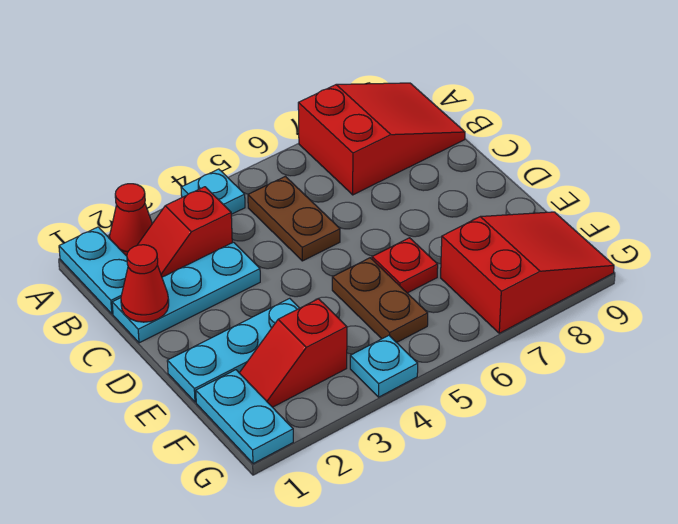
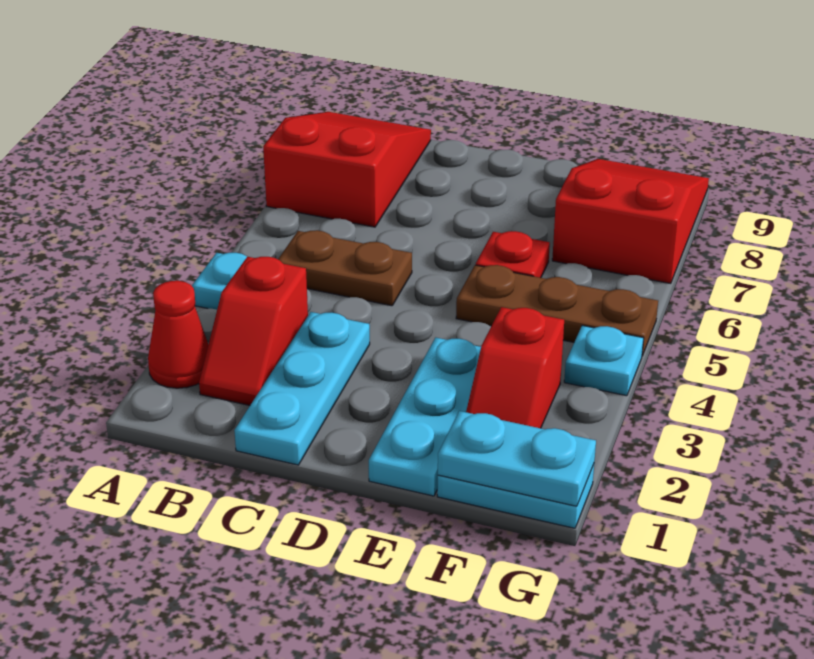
cyan 1x2 plate [59,227,128,314] -> cyan 1x2 plate moved to [438,411,596,506]
red 1x1 cone [121,245,169,322] -> none
brown 1x2 plate [332,258,428,343] -> brown 1x3 plate [456,265,658,356]

